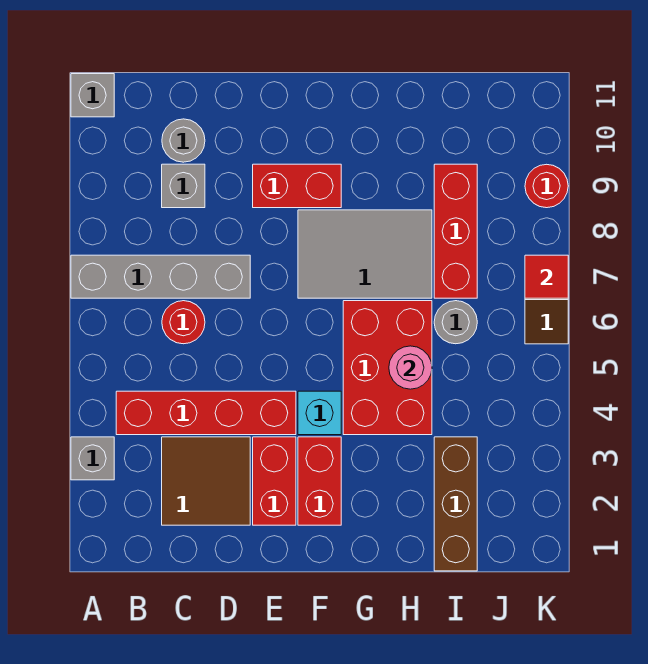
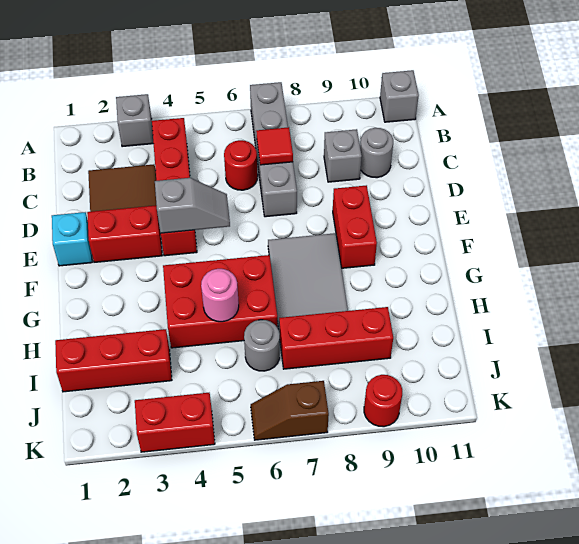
none -> grey 1x2 slope [155,178,230,233]
red 1x2 brick [298,437,341,525] -> red 1x2 brick moved to [135,393,215,452]
cyan 1x1 brick [298,391,341,435] -> cyan 1x1 brick moved to [52,212,92,266]
brown 1x3 brick [434,437,477,571] -> red 1x3 brick [55,329,172,392]
red 1x1 tile [525,255,568,298] -> red 1x1 tile moved to [256,127,293,165]

